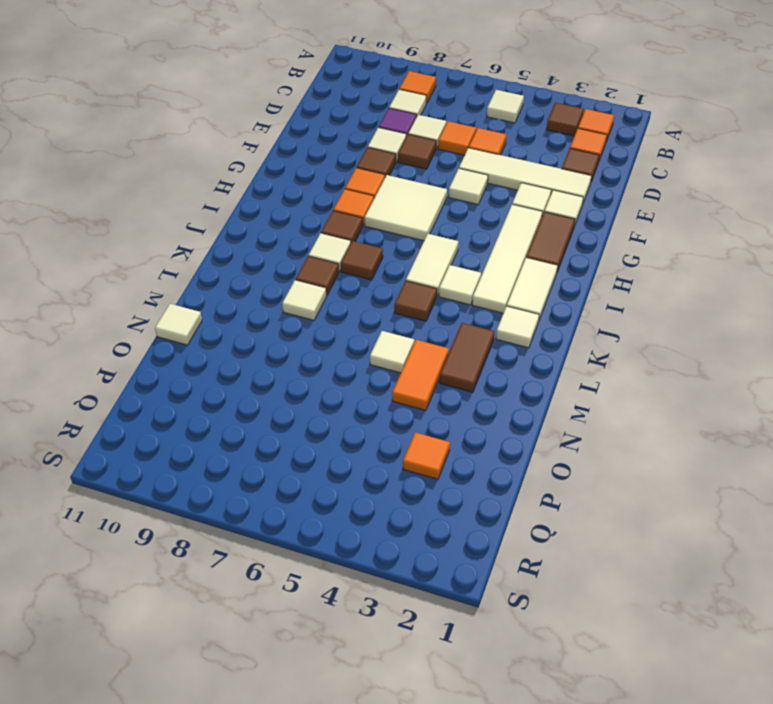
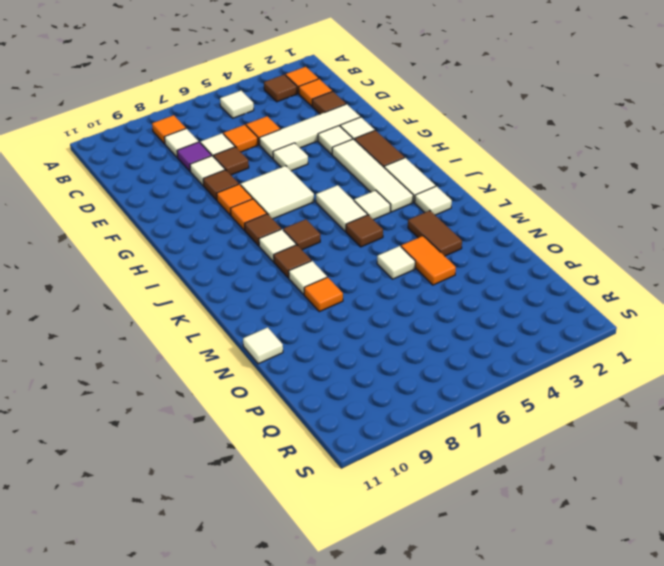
orange 1x1 tile [403,432,450,479] -> orange 1x1 tile moved to [304,277,343,312]

